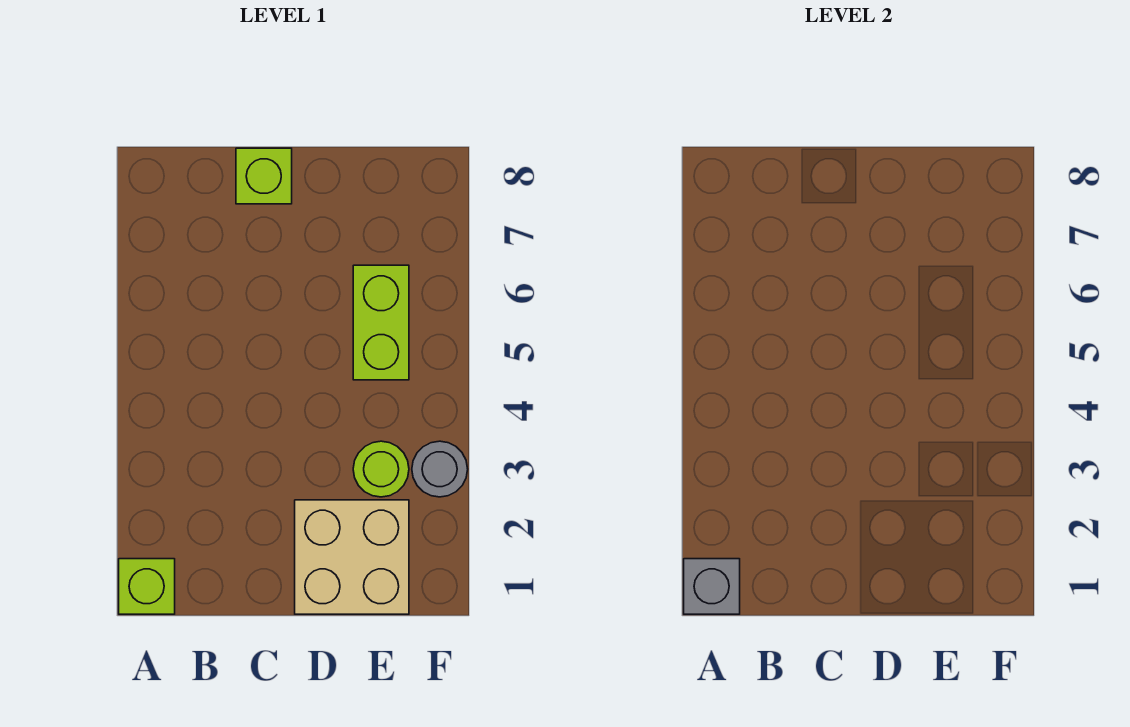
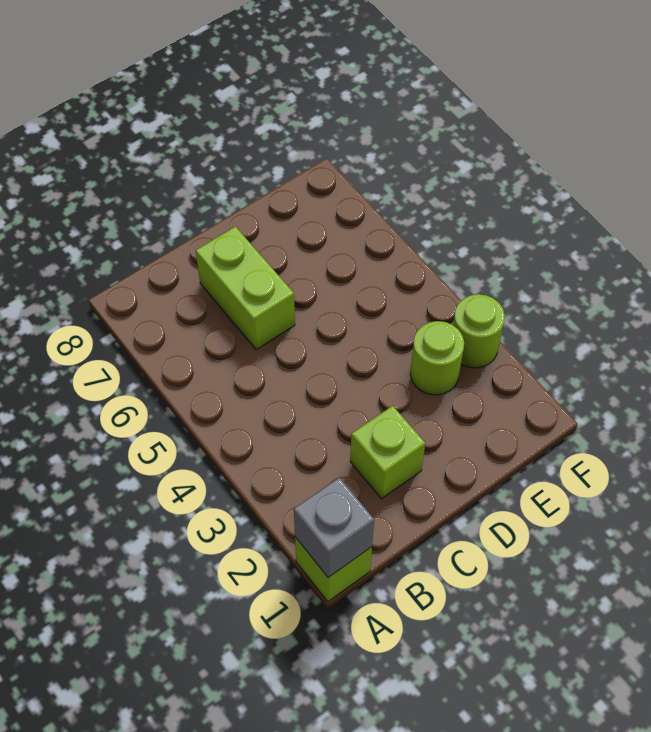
lime 1x1 brick [236,148,292,204] -> lime 1x1 brick moved to [350,406,425,499]
tan 2x2 brick [295,500,409,614] -> none
lime 1x2 brick [353,265,409,380] -> lime 1x2 brick moved to [196,226,295,350]
grey 1x1 round brick [412,441,468,497] -> lime 1x1 round brick [453,294,505,368]

